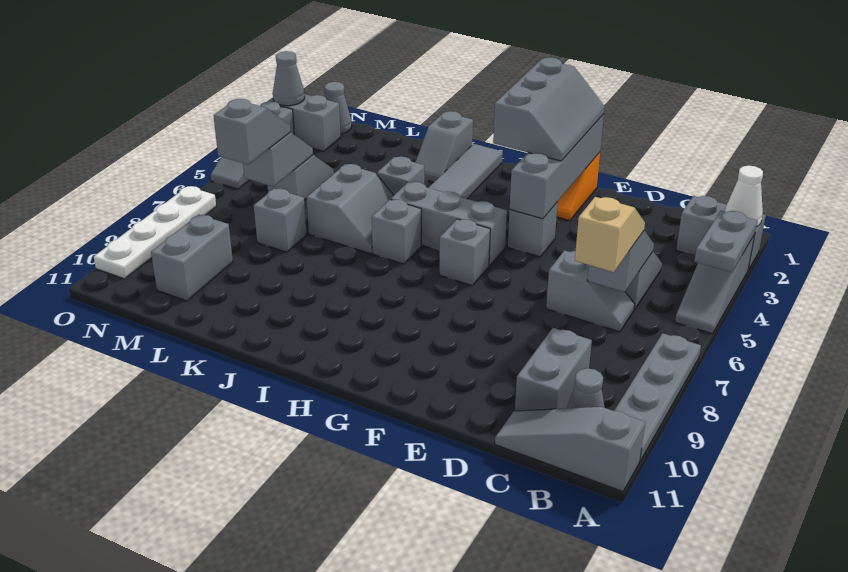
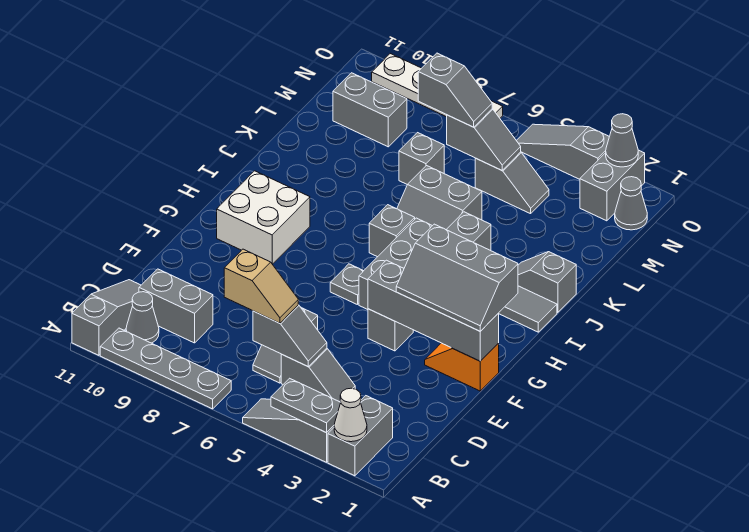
grey 1x1 brick [440,219,490,285] -> grey 1x1 plate [330,264,363,305]
none -> white 2x2 brick [217,171,310,264]

